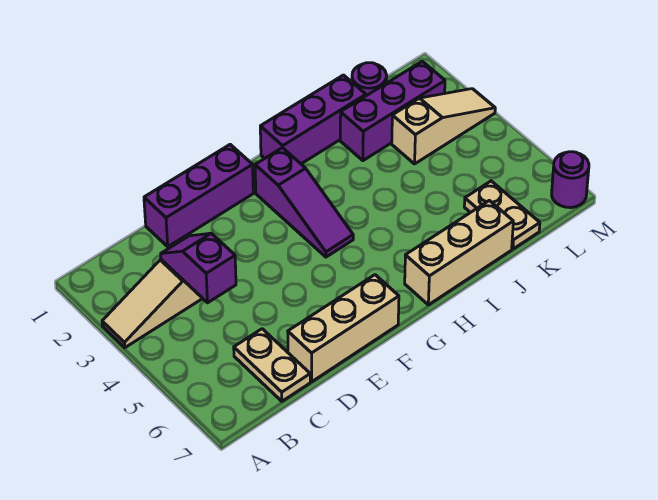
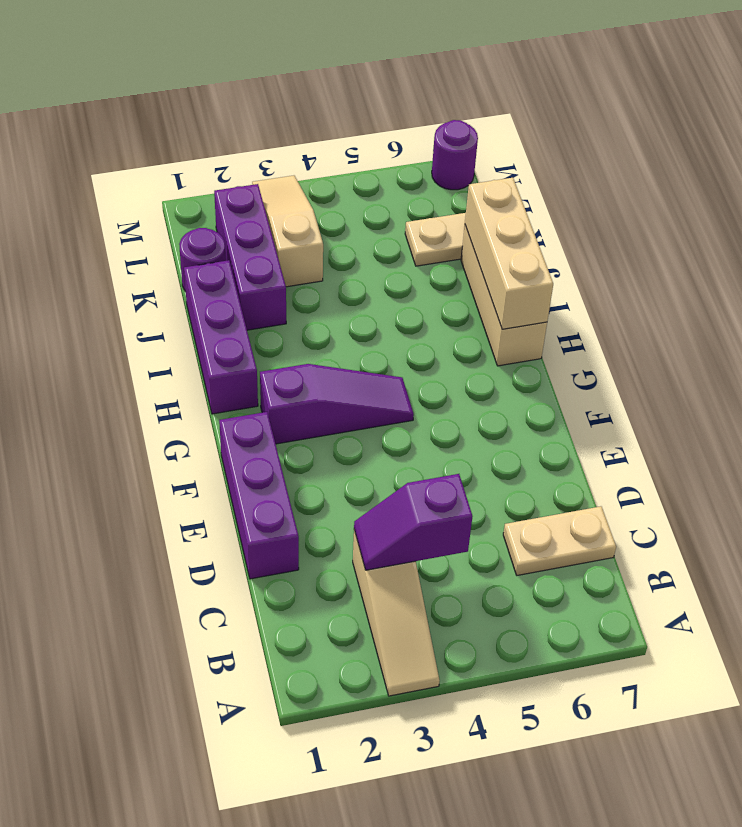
tan 1x3 brick [288,275,399,382] -> tan 1x3 brick moved to [465,178,553,329]

